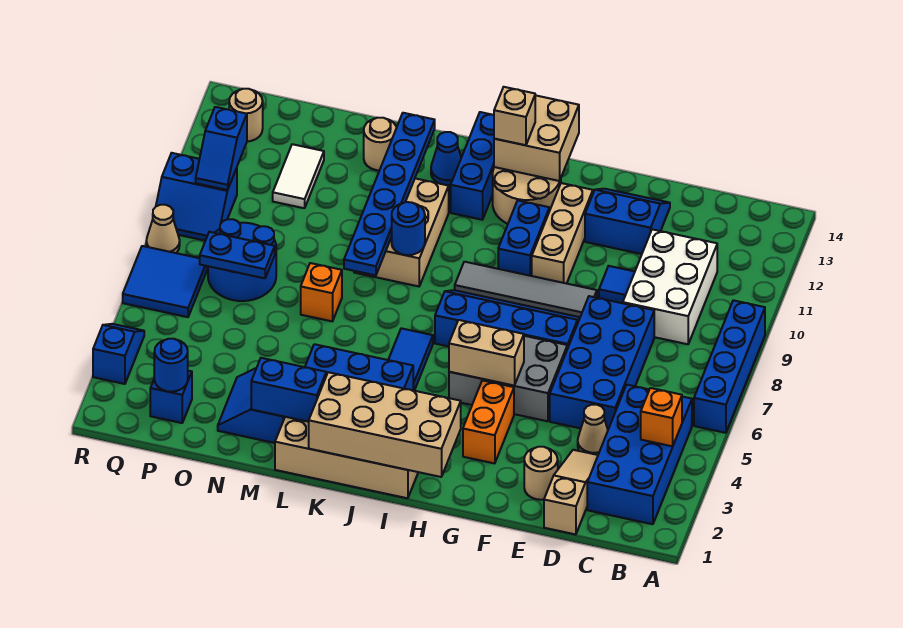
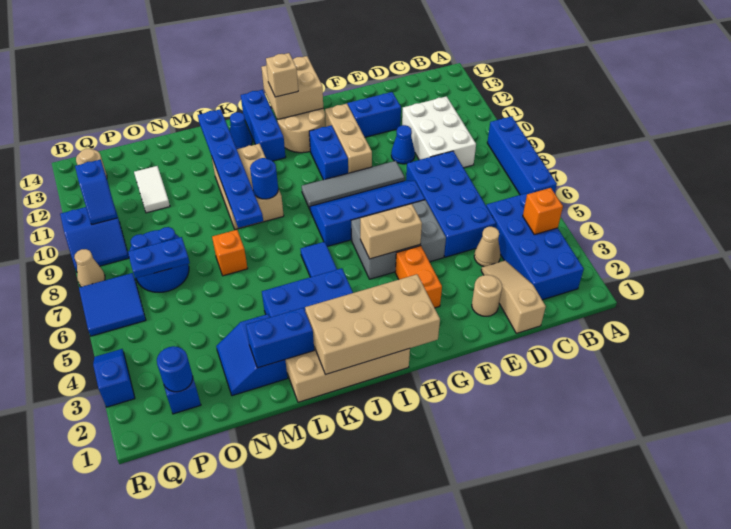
blue 1x1 tile [599,266,635,303] -> blue 1x1 cone [391,125,415,164]
tan 1x1 round brick [364,118,397,170] -> none

